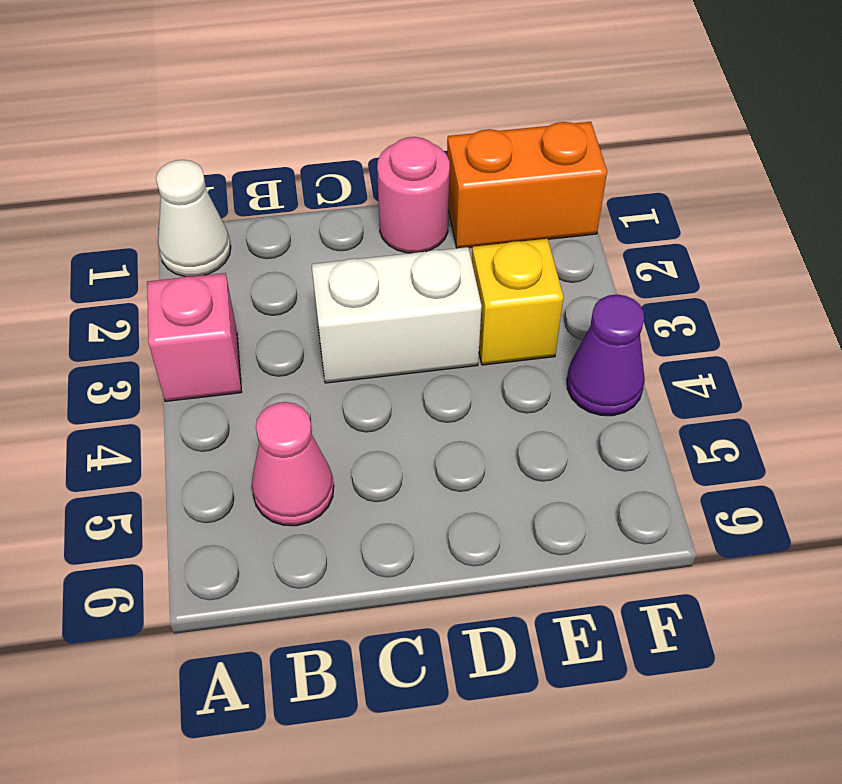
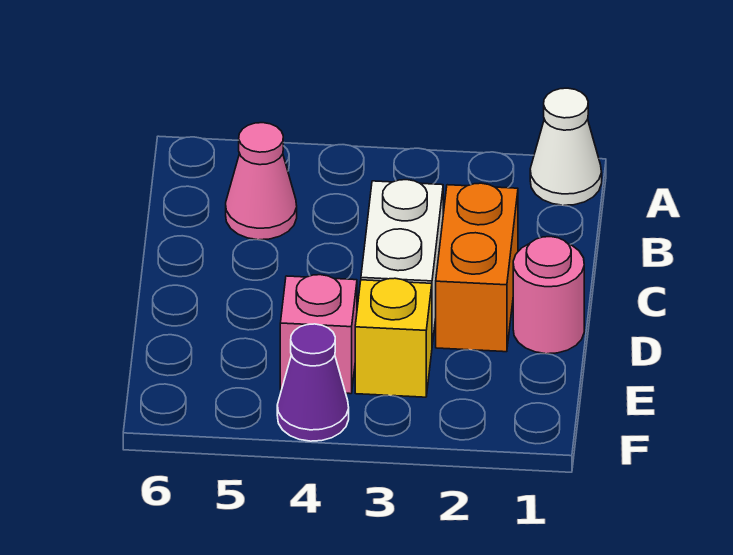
pink 1x1 brick [147,273,242,401] -> pink 1x1 brick moved to [280,275,357,394]
orange 1x2 brick [447,122,607,248] -> orange 1x2 brick moved to [436,183,518,352]

